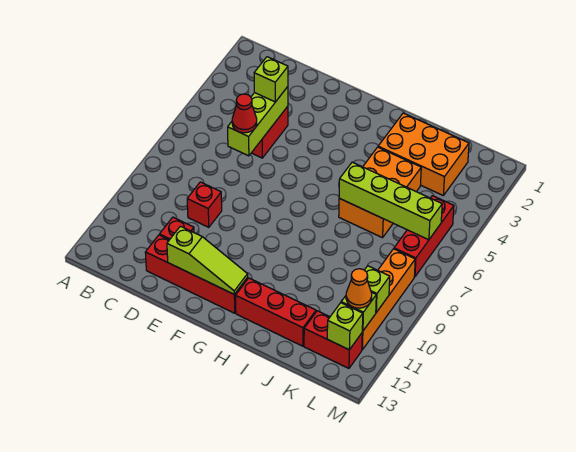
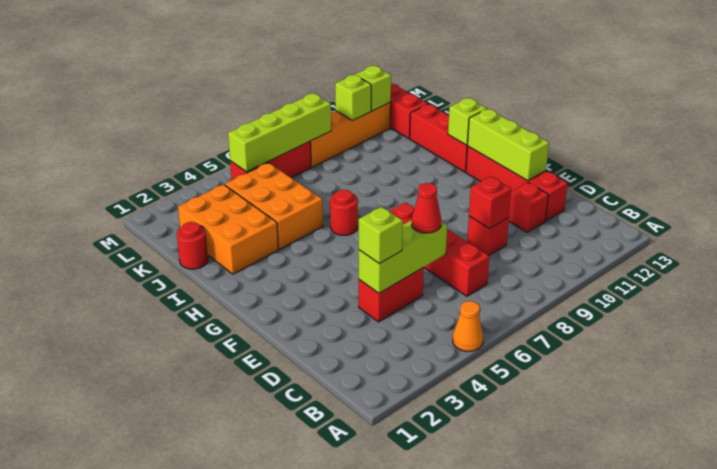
none -> red 1x4 brick [389,202,489,296]
none -> red 1x1 brick [469,176,511,229]
lime 1x3 slope [167,226,248,294] -> lime 1x3 brick [468,109,549,181]
none -> red 1x1 round brick [330,190,358,235]
orange 2x3 brick [339,147,421,238] -> orange 2x3 brick turned to [225,163,323,249]
lime 1x4 brick [339,162,442,240] -> lime 1x4 brick turned to [228,94,331,172]
none -> red 1x1 round brick [177,222,208,269]
orange 1x1 cone [346,269,372,308] -> orange 1x1 cone moved to [453,301,483,351]
lime 1x1 brick [327,303,363,350] -> lime 1x1 brick moved to [448,98,487,145]

